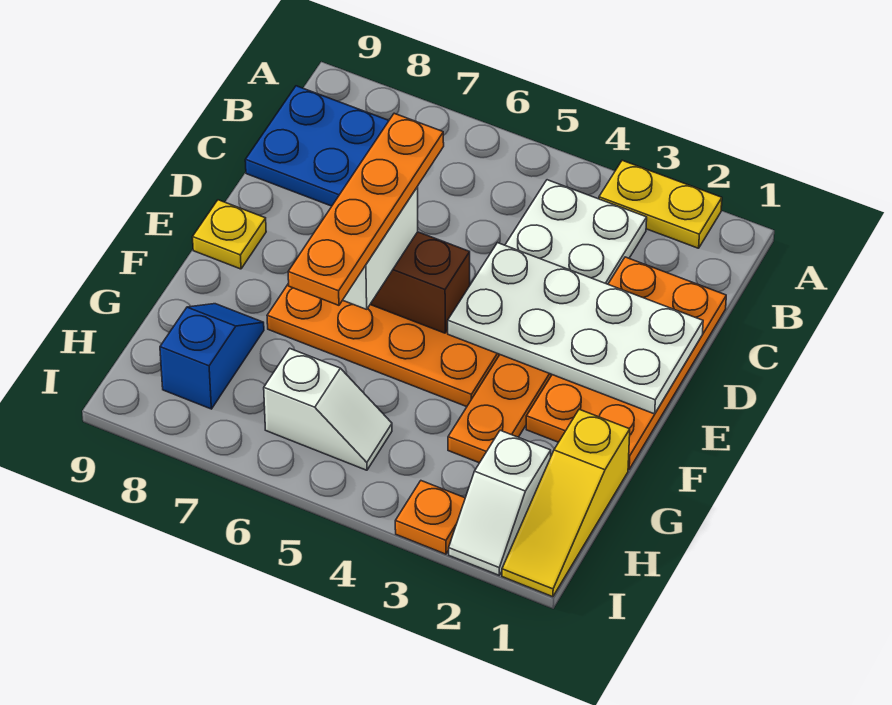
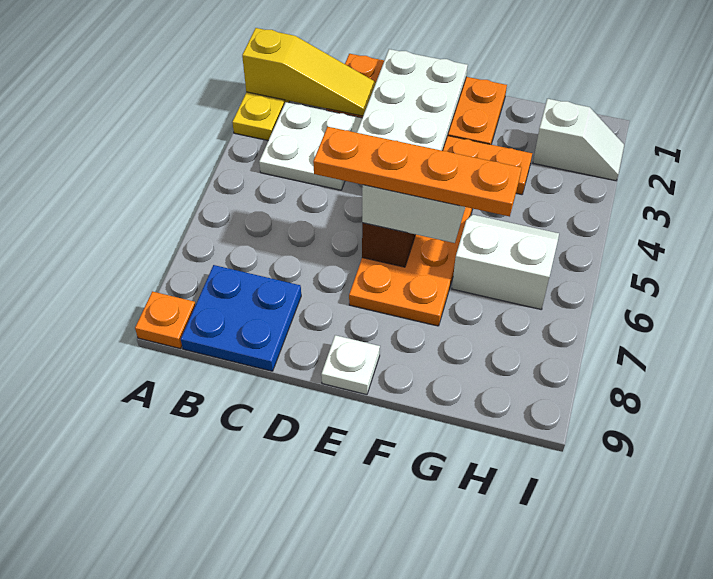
yellow 1x1 plate [193,200,266,269] -> white 1x1 plate [321,335,380,395]
yellow 1x3 slope [502,409,630,597] -> yellow 1x3 slope moved to [242,28,376,116]
blue 1x2 slope [160,304,264,409] -> none
white 1x2 slope [264,348,392,470] -> white 2x2 slope [452,214,559,310]
orange 1x1 plate [395,481,465,554] -> orange 1x1 plate moved to [135,291,195,349]

